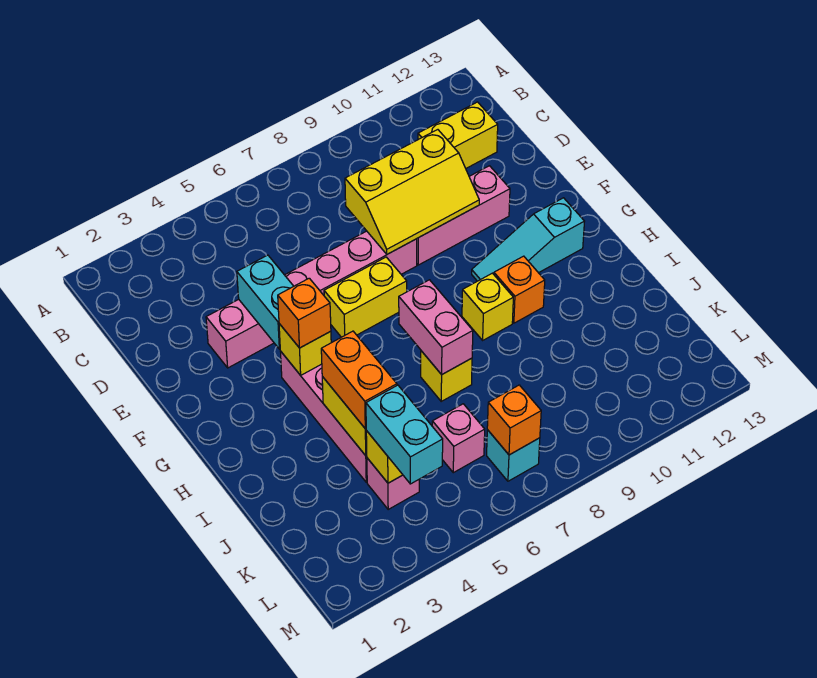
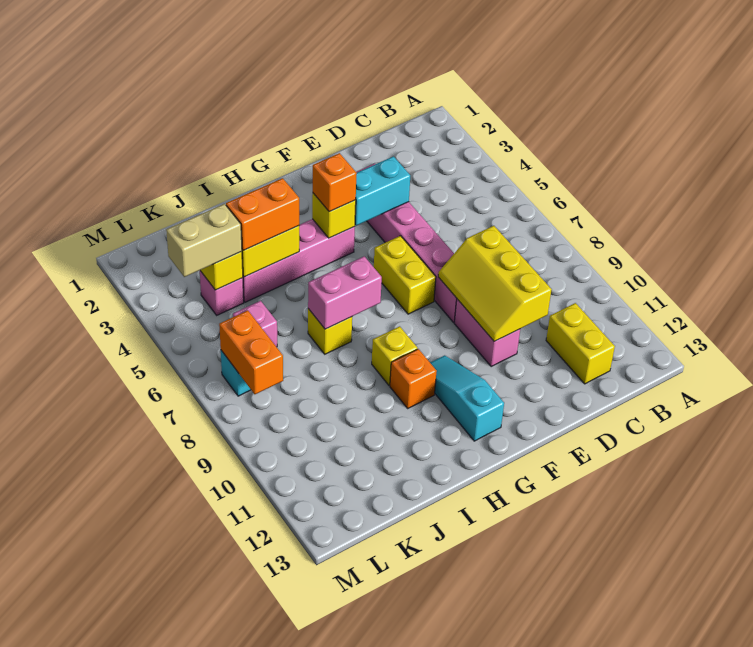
pink 1x3 brick [417,166,510,265] -> pink 1x2 brick [454,299,520,366]
cyan 1x2 brick [366,385,443,484] -> tan 1x2 brick [166,204,242,277]
orange 1x1 brick [487,385,541,455] -> orange 1x2 brick [219,310,283,394]

